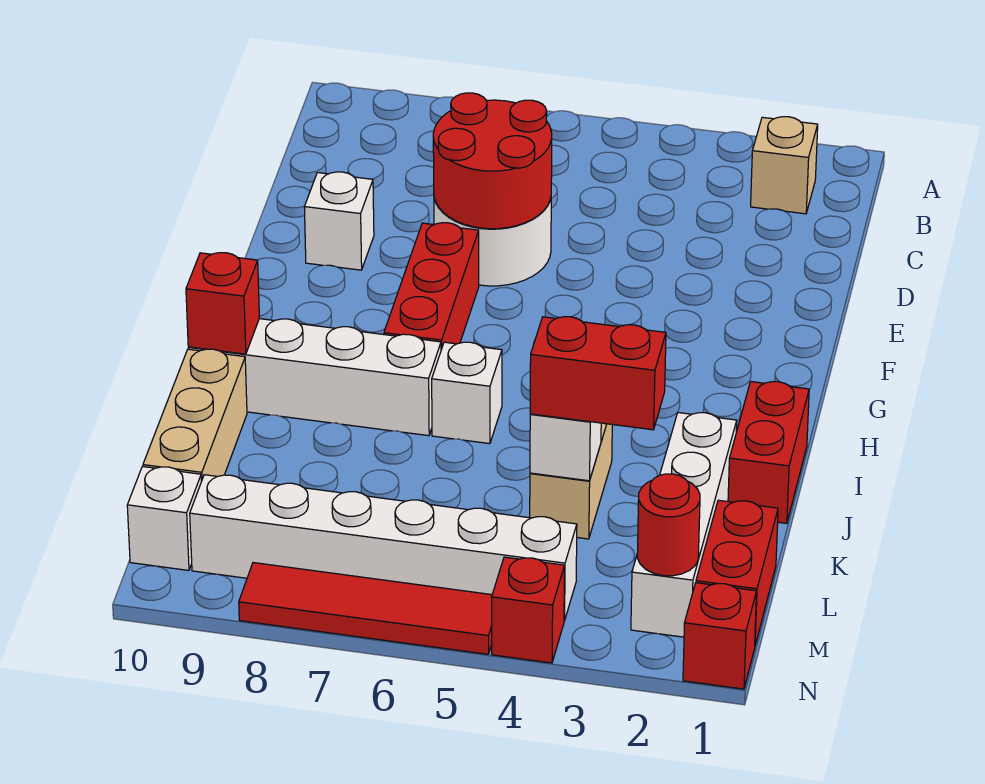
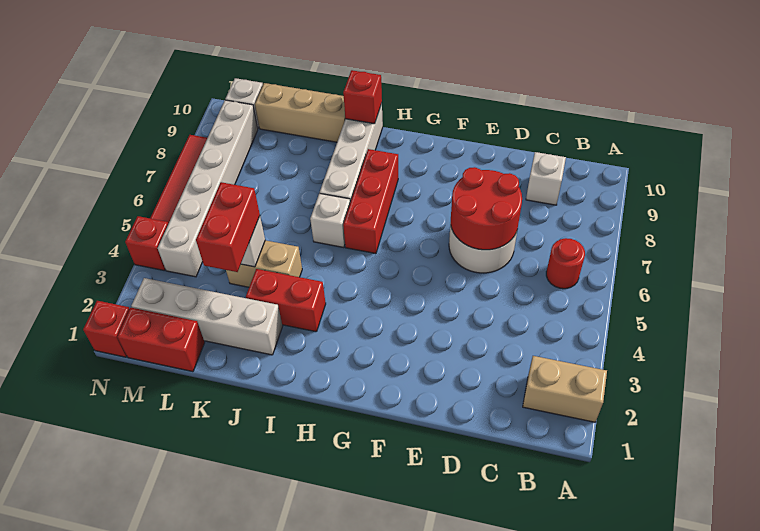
tan 1x1 brick [751,117,818,214] -> tan 1x2 brick [523,356,607,422]
white 1x1 brick [304,172,374,270] -> white 1x1 brick moved to [526,152,566,205]
red 1x3 brick [384,223,479,350] -> red 1x3 brick turned to [343,149,398,254]
red 1x2 brick [728,382,809,523] -> red 1x2 brick moved to [246,269,326,332]
red 1x1 round brick [637,474,700,576] -> red 1x1 round brick moved to [546,238,585,289]

